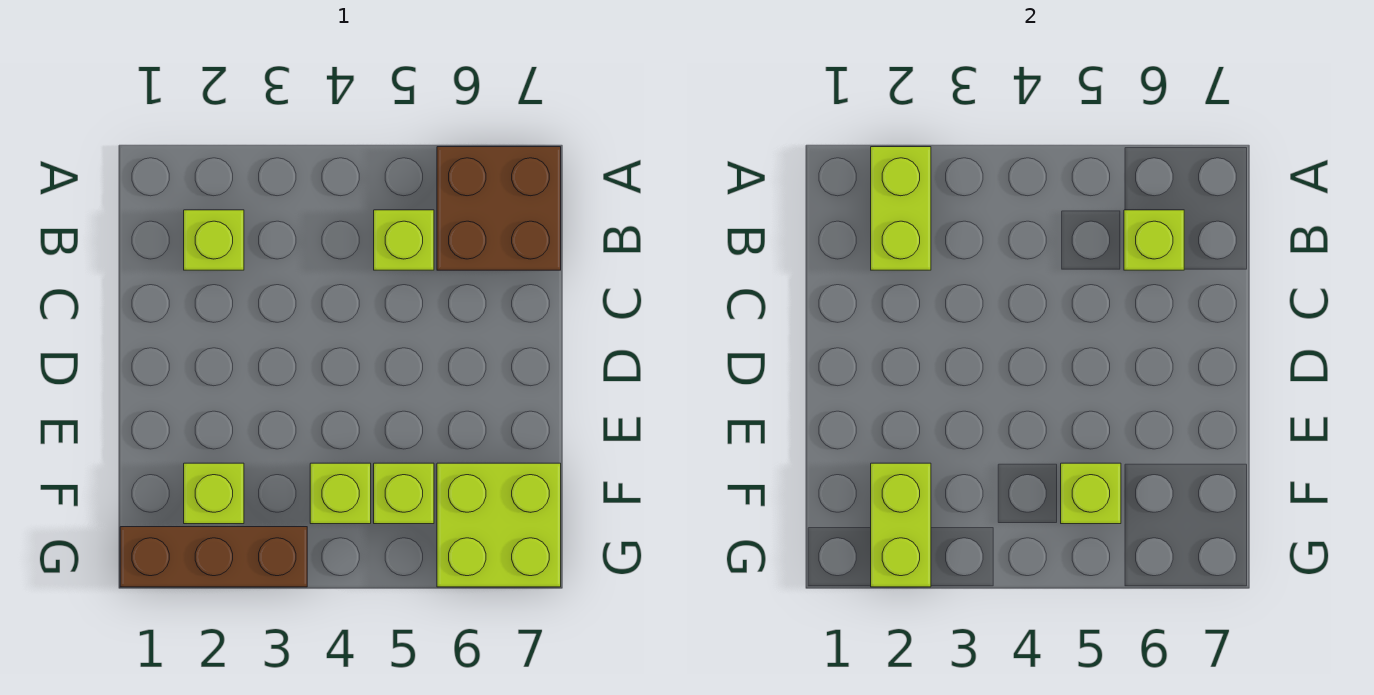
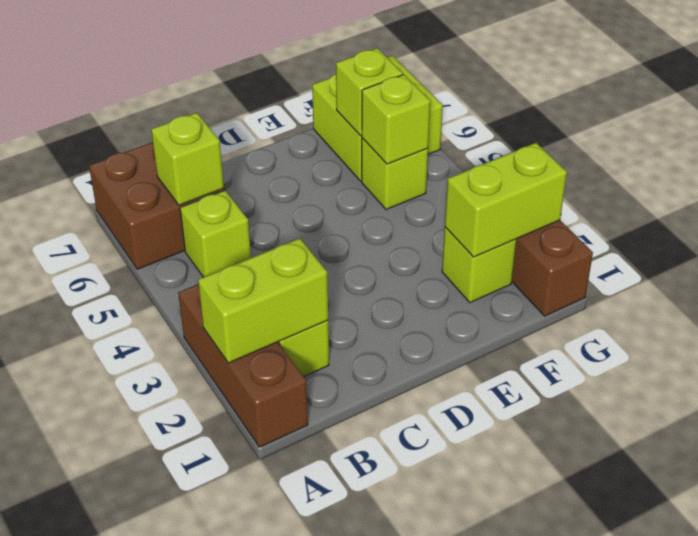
none -> brown 1x3 brick [178,284,308,447]
lime 1x1 brick [310,463,371,524] -> lime 1x1 brick moved to [336,48,403,136]

